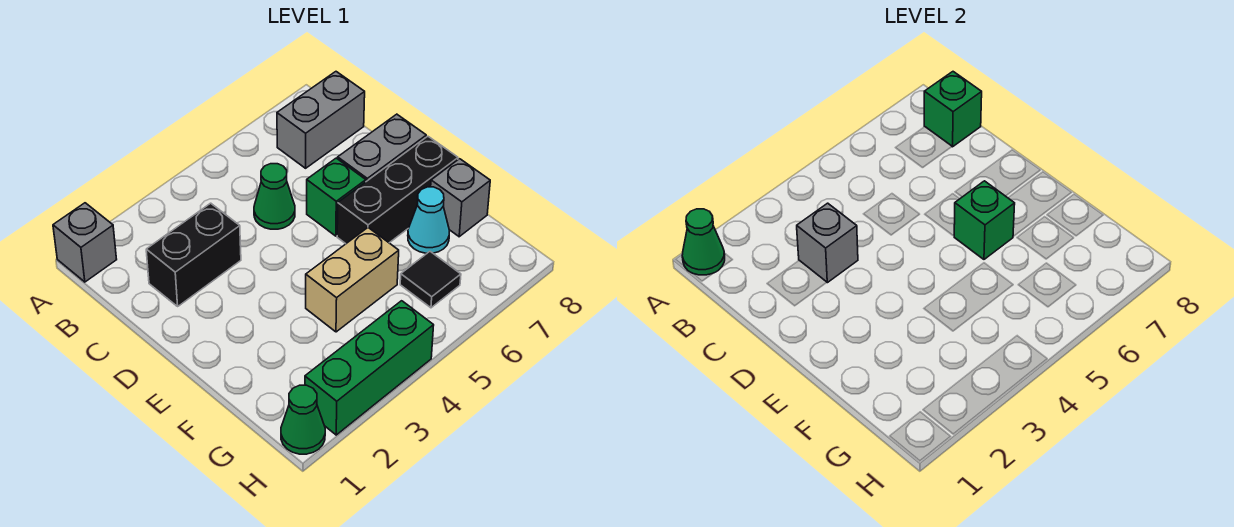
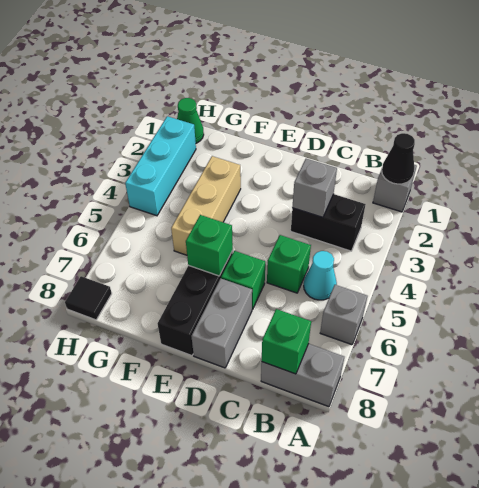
green 1x1 cone [682,209,725,275] -> black 1x1 cone [382,133,415,184]
grey 1x2 brick [277,72,365,168] -> grey 1x2 brick turned to [261,344,344,407]
black 1x2 brick [146,203,241,306] -> black 1x2 brick turned to [291,194,366,251]
green 1x1 cone [254,164,295,229] -> green 1x1 brick [267,235,311,293]
tan 1x2 brick [306,228,399,332] -> tan 1x3 brick [171,156,241,255]
cyan 1x1 cone [408,187,449,253] -> cyan 1x1 cone moved to [304,251,337,300]
grey 1x1 brick [431,159,490,237] -> grey 1x1 brick moved to [320,285,367,345]
black 1x1 tile [400,252,461,308] -> black 1x1 tile moved to [65,276,112,320]
green 1x3 brick [305,301,434,435] -> cyan 1x3 brick [125,116,196,216]

